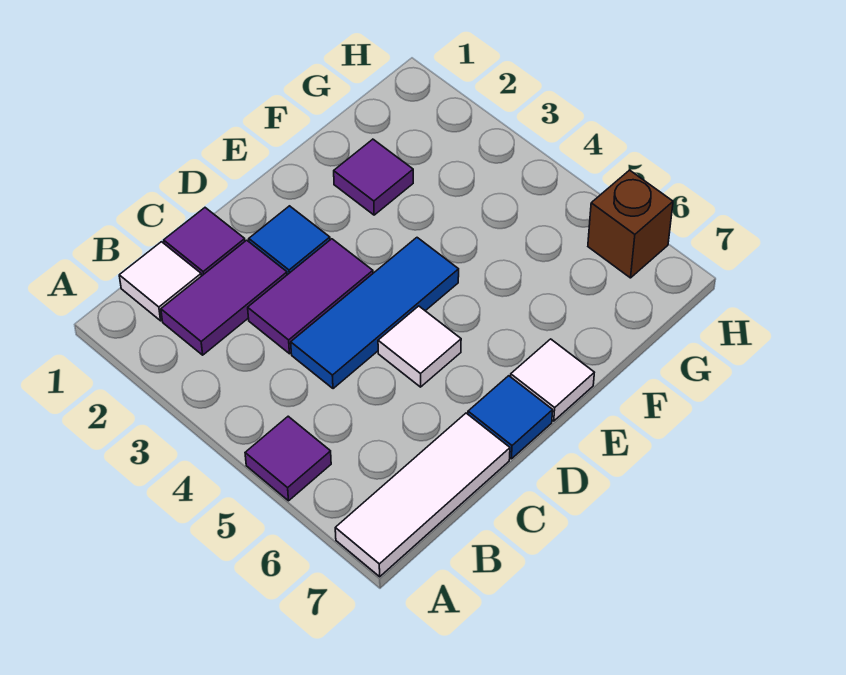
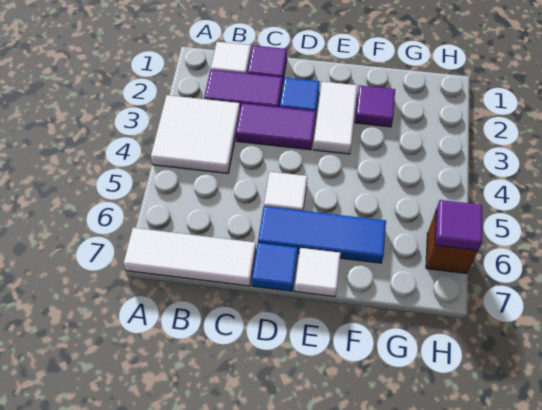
none -> white 2x2 tile [151,95,240,173]
purple 1x1 tile [245,416,331,501] -> purple 1x1 tile moved to [435,200,482,250]
blue 1x3 tile [291,238,459,389] -> blue 1x3 tile moved to [258,206,386,263]
none -> white 1x2 tile [313,82,357,154]

